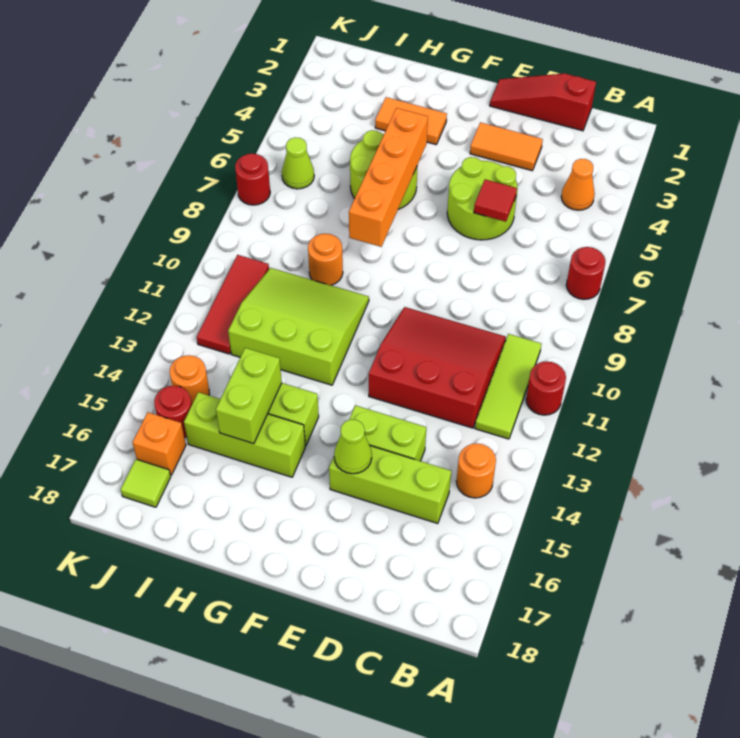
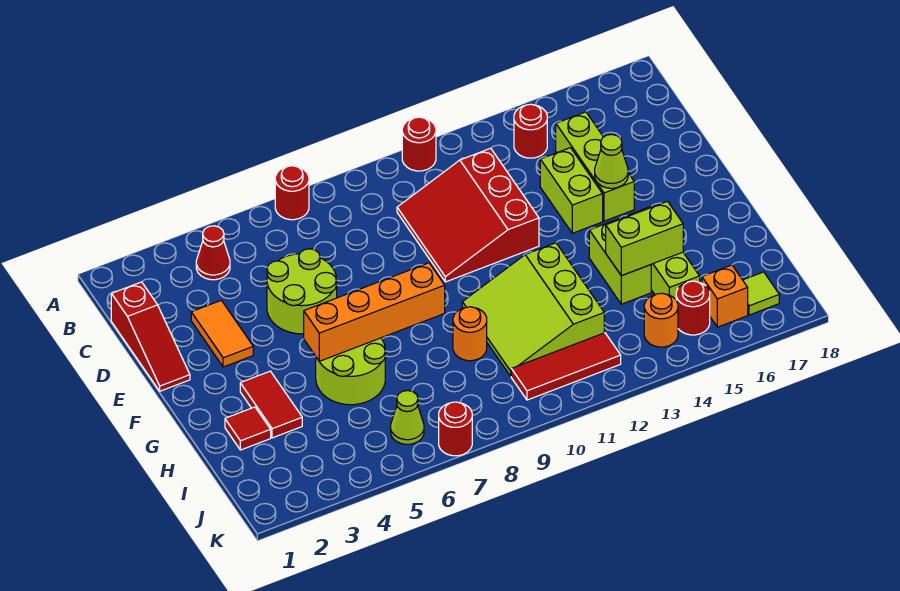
orange 1x1 cone [561,159,595,210] -> red 1x1 cone [196,226,230,280]
lime 1x3 tile [475,334,541,439] -> none
orange 1x1 round brick [456,444,496,498] -> red 1x1 round brick [514,104,547,158]
red 1x1 tile [474,179,517,222] -> red 1x1 tile moved to [225,407,271,450]
orange 1x2 tile [375,97,447,145] -> red 1x2 tile [240,371,302,438]

